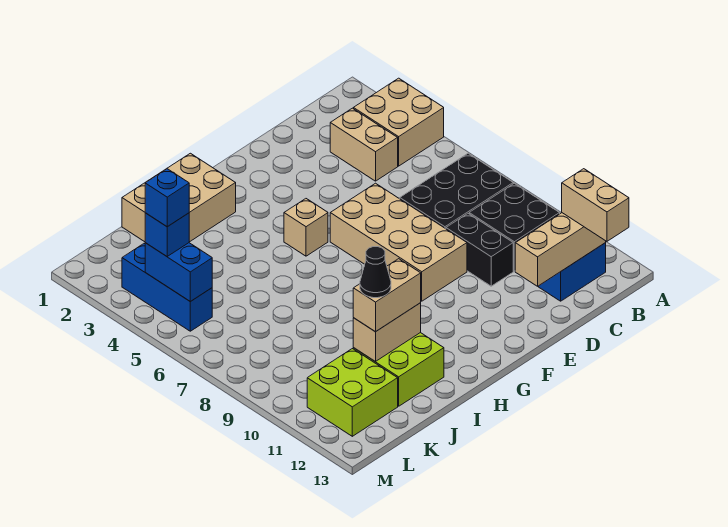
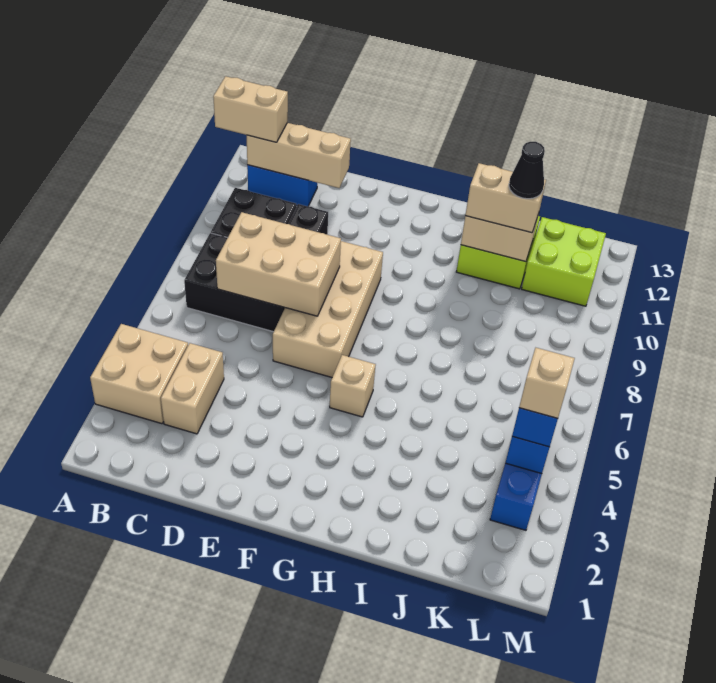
tan 1x2 brick [562,169,629,241] -> tan 1x2 brick turned to [213,76,288,142]
tan 2x3 brick [122,153,236,242] -> tan 2x3 brick moved to [216,212,341,316]
blue 1x1 brick [145,169,189,227] -> tan 1x1 brick [519,348,575,418]

